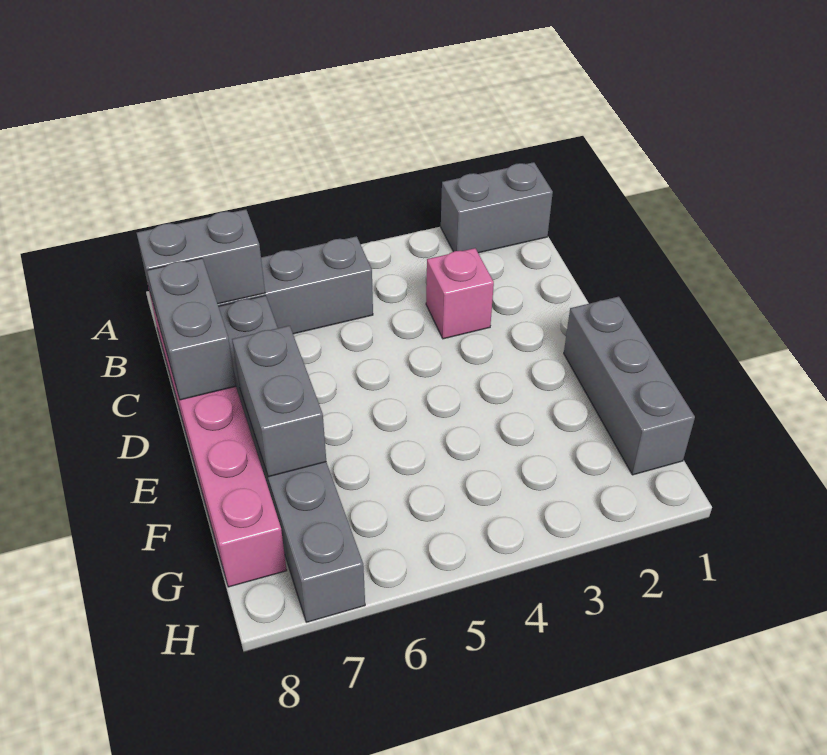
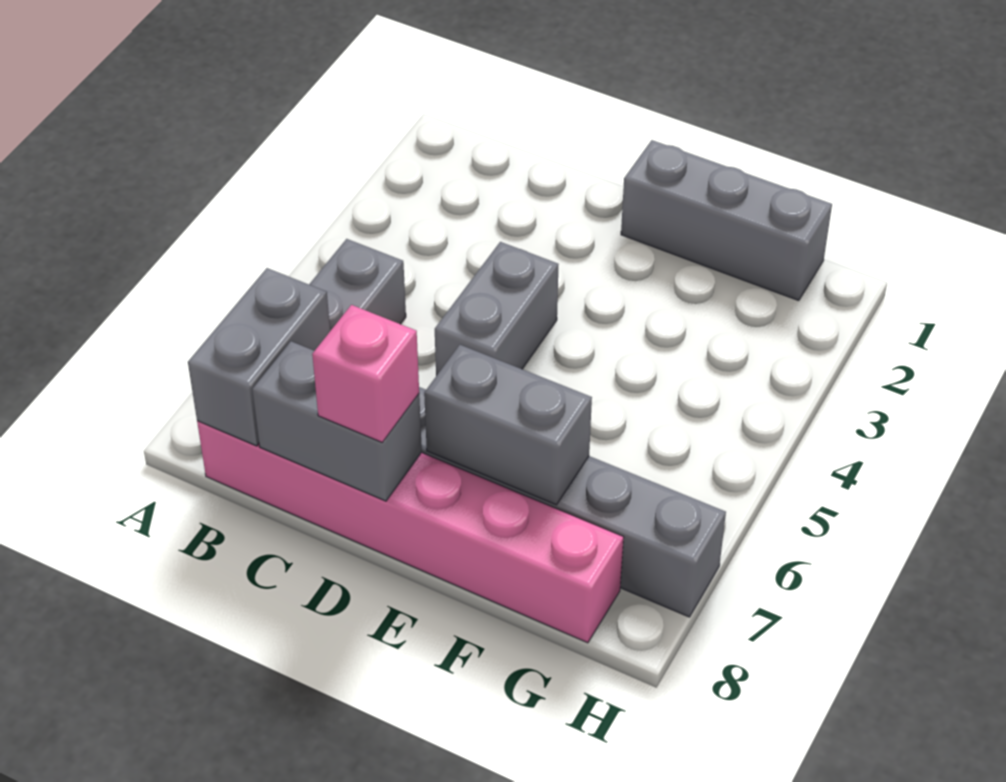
grey 1x2 brick [441,162,553,253] -> grey 1x2 brick moved to [435,242,559,376]
pink 1x1 brick [426,248,494,339] -> pink 1x1 brick moved to [312,305,419,442]

